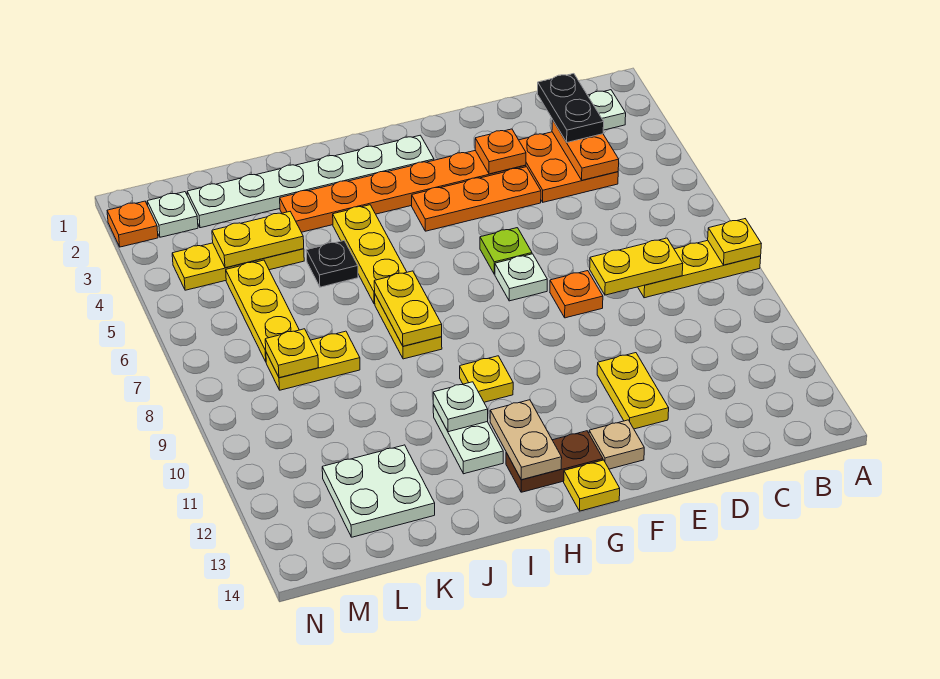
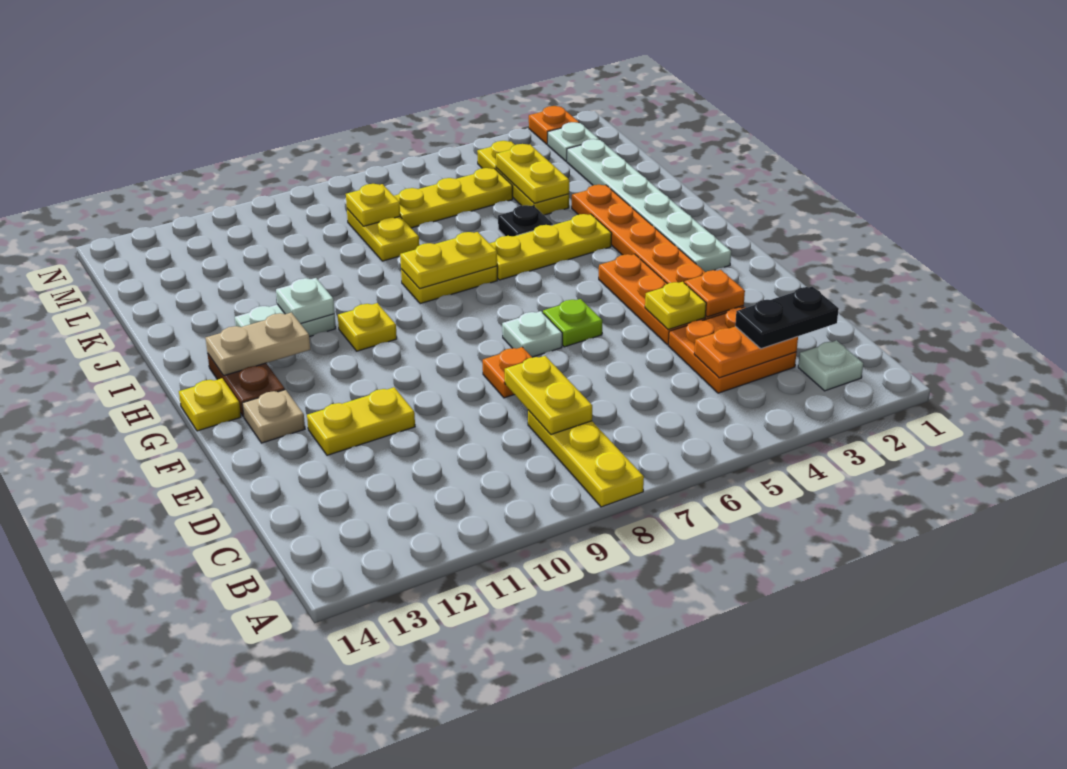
yellow 1x1 plate [708,219,761,265] -> yellow 1x1 plate moved to [645,282,706,330]
white 2x2 plate [322,445,435,537] -> none

